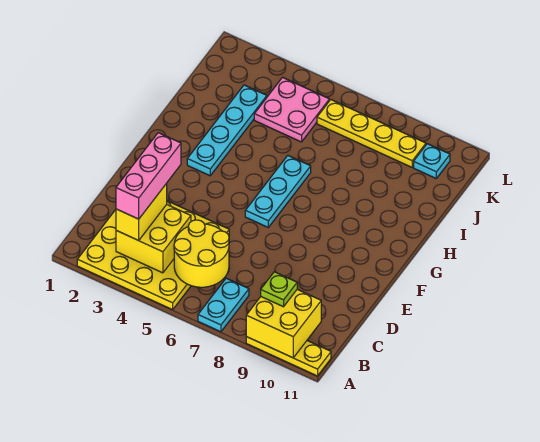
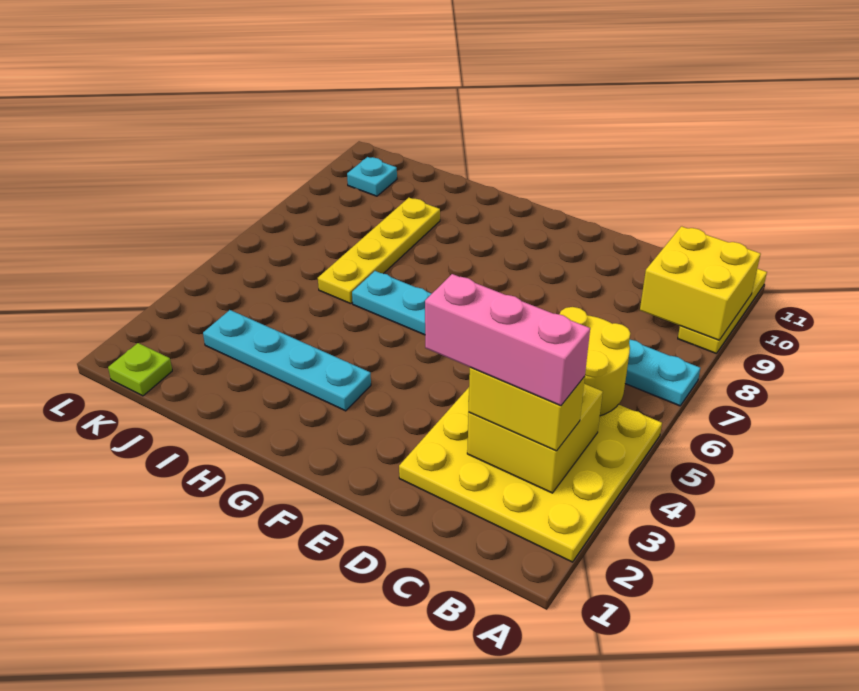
lime 1x1 plate [261,272,297,307] -> lime 1x1 plate moved to [108,343,172,396]
pink 2x2 plate [254,78,329,142] -> none
yellow 1x4 plate [317,100,426,167] -> yellow 1x4 plate moved to [318,198,440,304]

